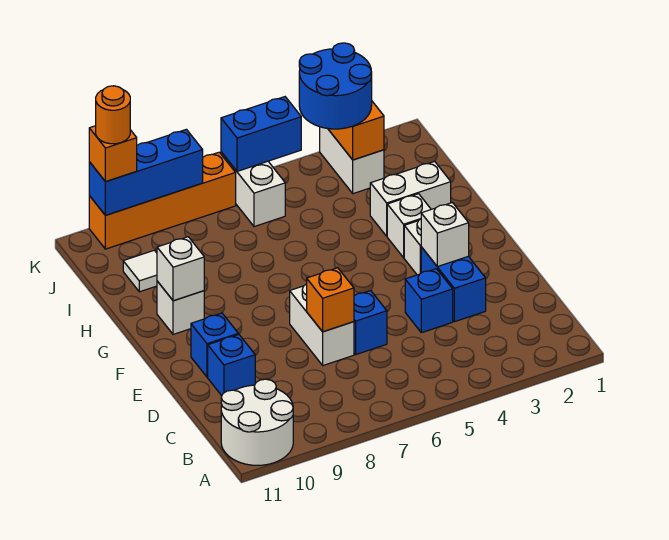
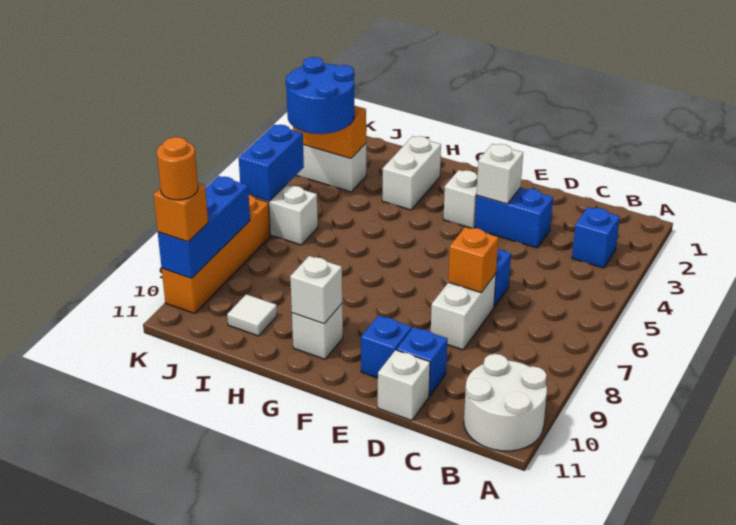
blue 1x1 brick [405,269,453,333] -> blue 1x1 brick moved to [572,207,620,268]
white 1x2 brick [290,284,354,365] -> white 1x2 brick turned to [431,274,496,350]
white 1x1 brick [387,194,431,258] -> white 1x1 brick moved to [378,350,430,421]

